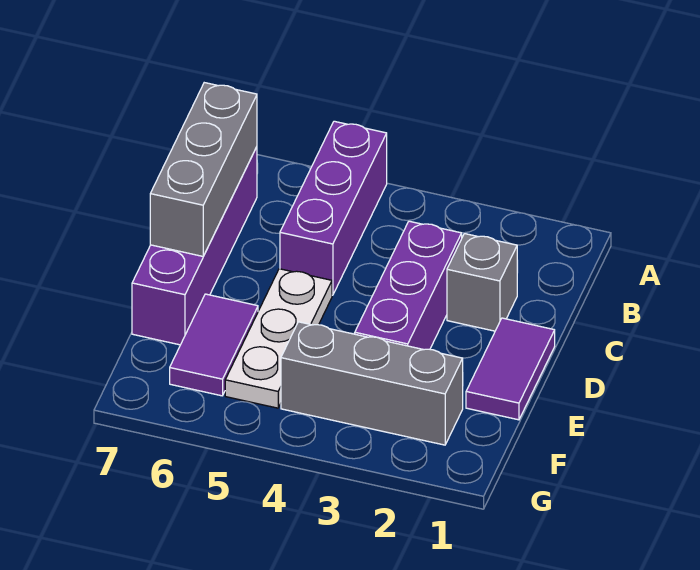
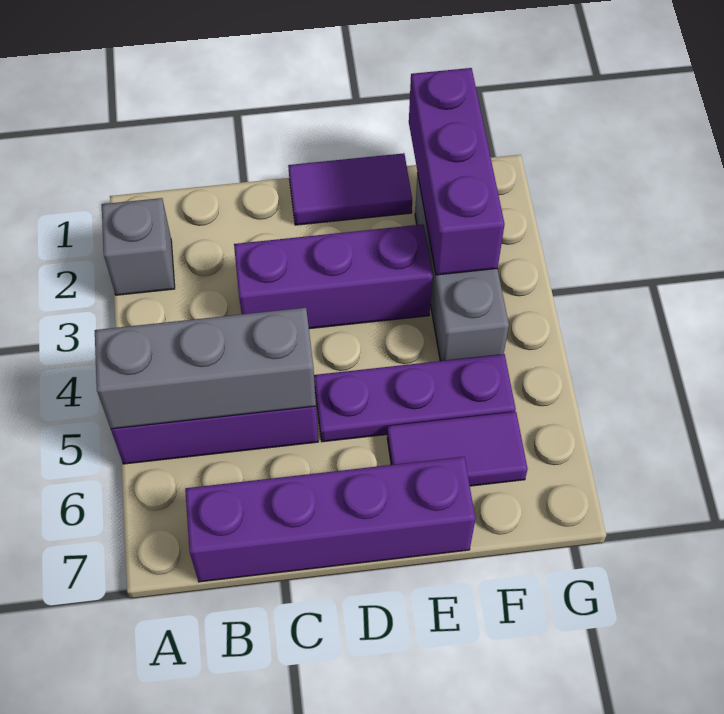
grey 1x3 brick [150,83,257,256] -> grey 1x3 brick moved to [95,308,316,429]
grey 1x1 brick [447,234,517,331] -> grey 1x1 brick moved to [102,198,175,295]
white 1x3 plate [225,269,332,408] -> purple 1x3 plate [314,354,516,442]
none -> purple 1x3 brick [409,68,505,275]

